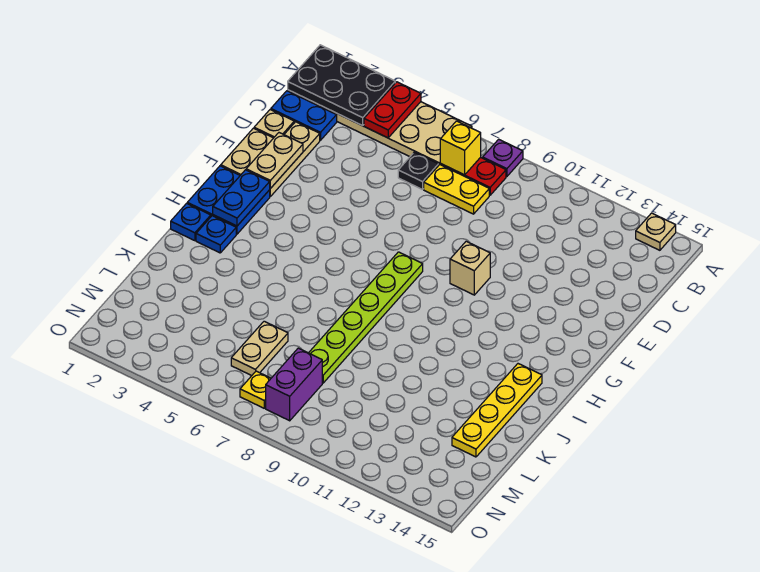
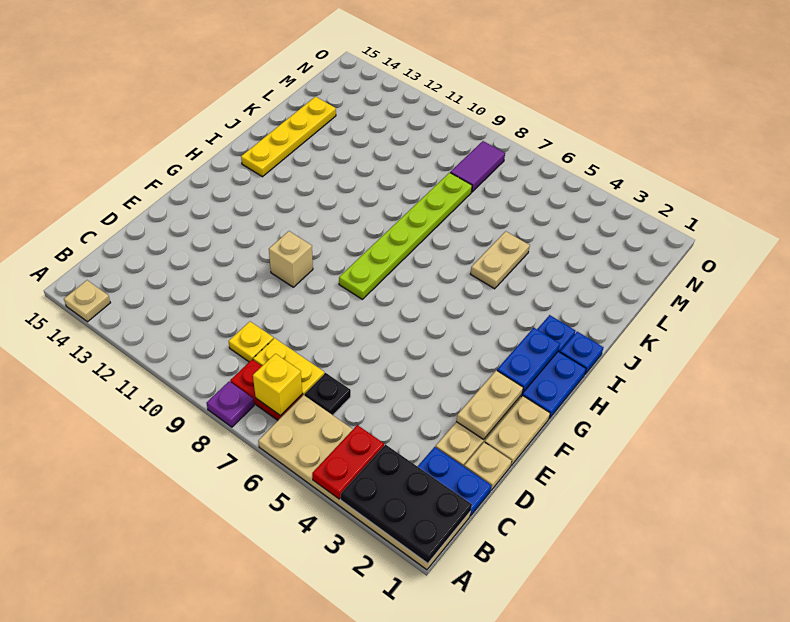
tan 1x2 plate [231,321,288,376] -> tan 1x2 plate moved to [470,231,530,289]
purple 1x2 brick [266,348,322,421] -> purple 1x2 tile [450,141,505,192]
yellow 1x1 plate [240,371,271,408] -> yellow 1x1 plate moved to [229,322,274,362]

